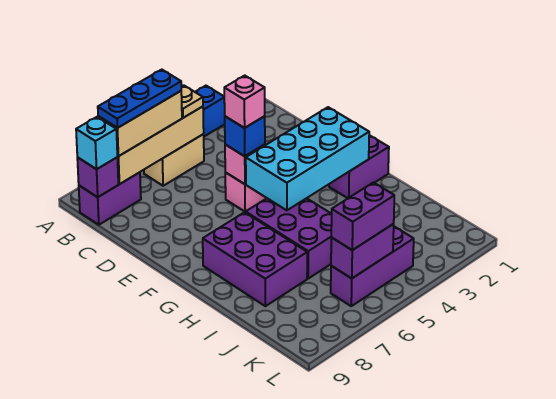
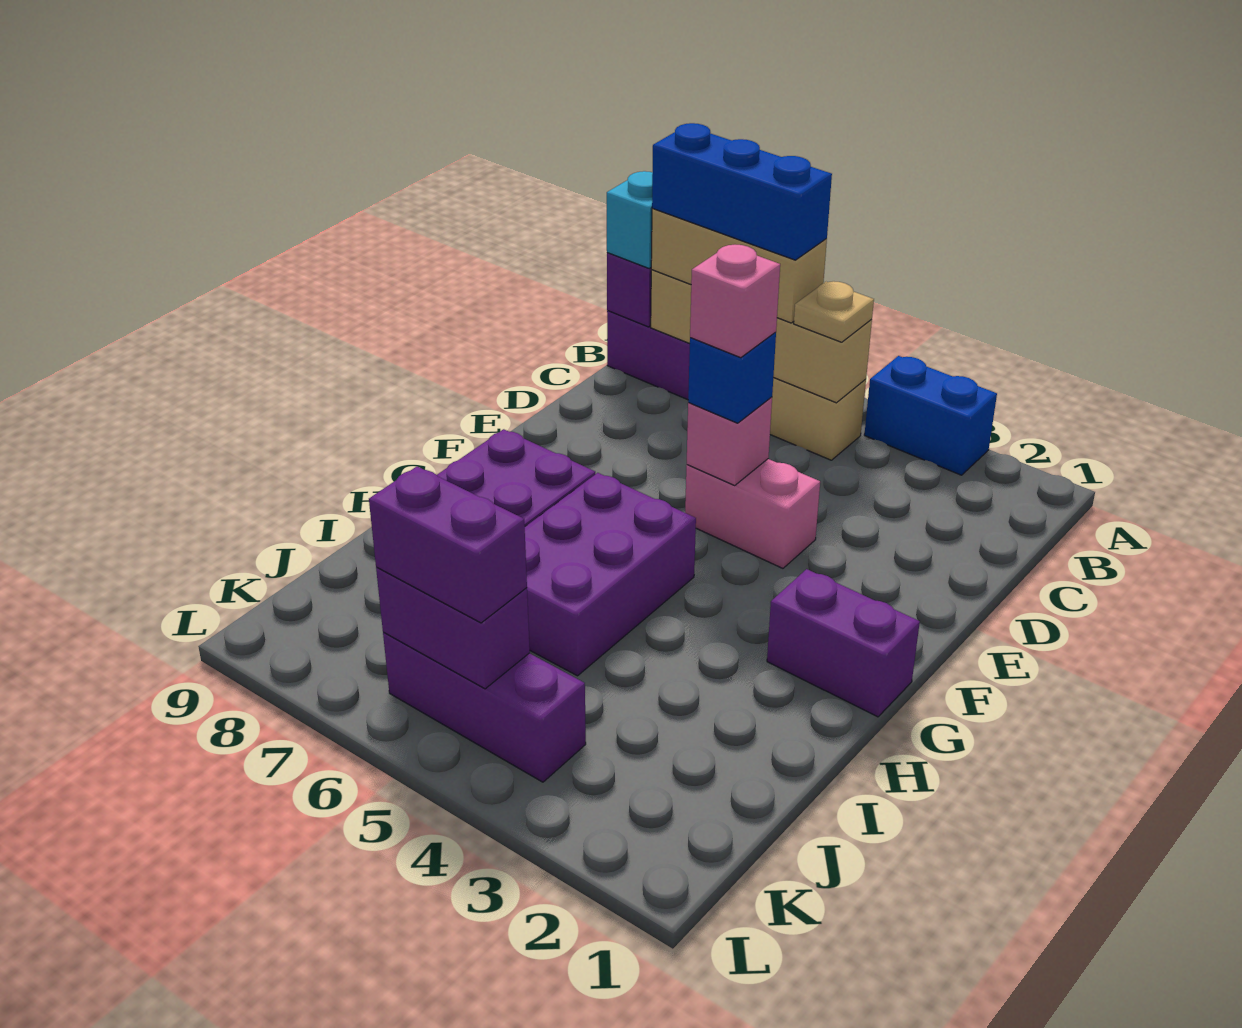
blue 1x3 plate [98,70,181,128] -> blue 1x3 brick [652,123,832,260]
cyan 2x4 brick [246,107,369,210] -> none

